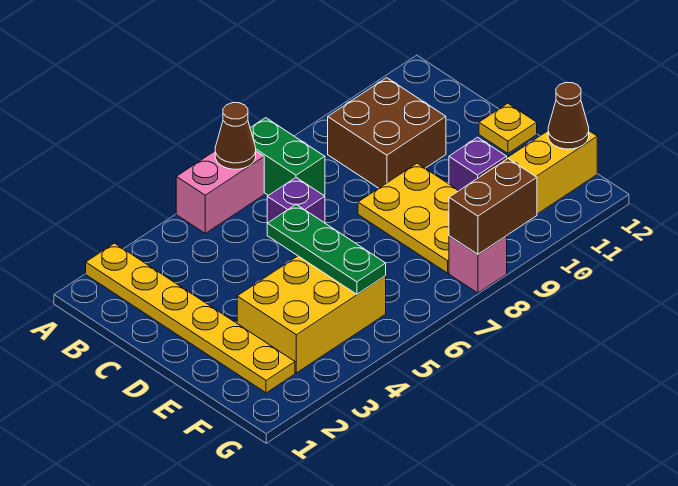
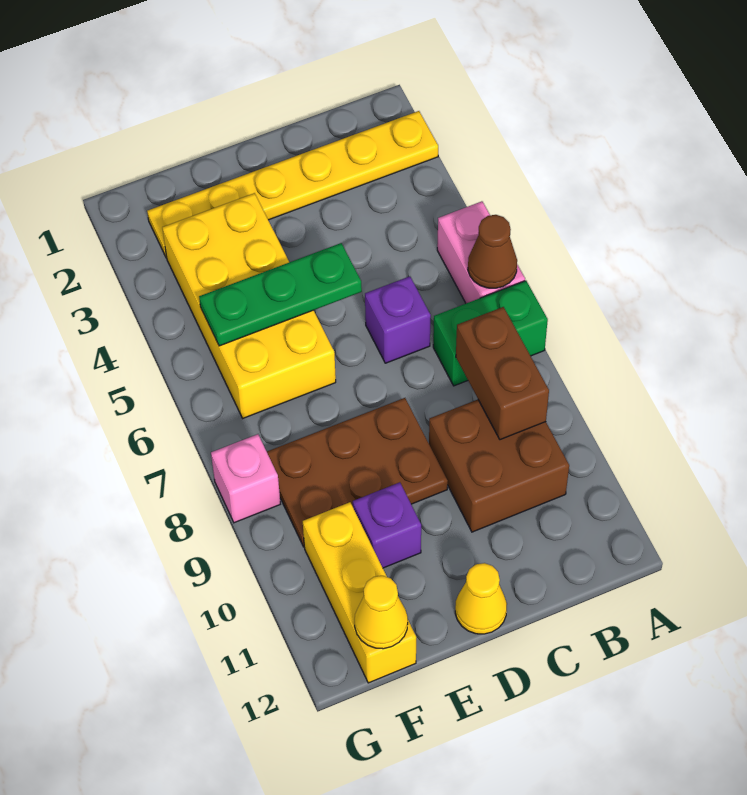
yellow 2x3 plate [358,163,459,273] -> brown 2x3 plate [267,398,448,547]
yellow 1x1 plate [479,103,537,153] -> yellow 1x1 cone [455,563,507,634]
yellow 2x3 brick [237,256,386,373] -> yellow 2x4 brick [162,193,336,418]
brown 1x1 cone [548,83,589,149] -> yellow 1x1 cone [355,576,408,649]
brown 1x2 brick [449,159,537,254] -> brown 1x2 brick moved to [456,307,549,440]

